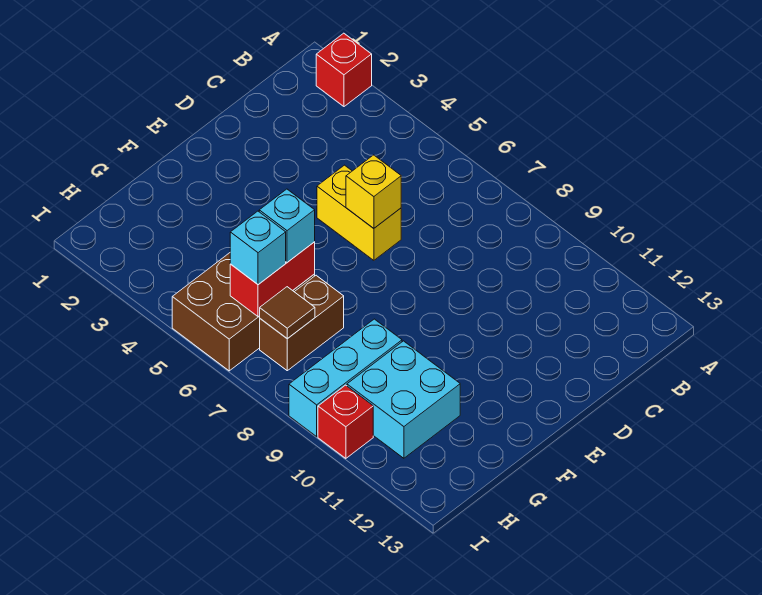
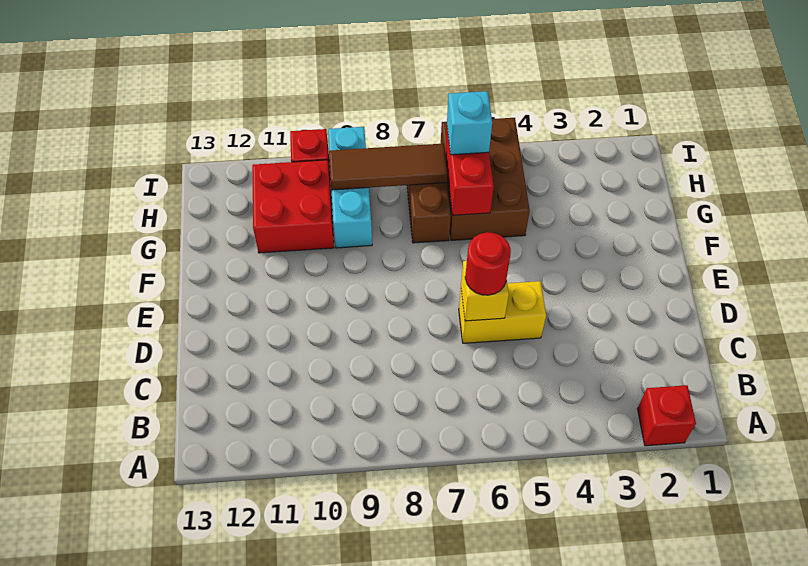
none -> red 1x1 round brick [465,232,511,295]
cyan 1x1 brick [259,189,315,262] -> none
cyan 2x2 brick [347,341,460,458] -> red 2x2 brick [252,160,334,253]
brown 1x1 tile [260,287,315,339] -> brown 1x3 tile [329,144,447,190]

